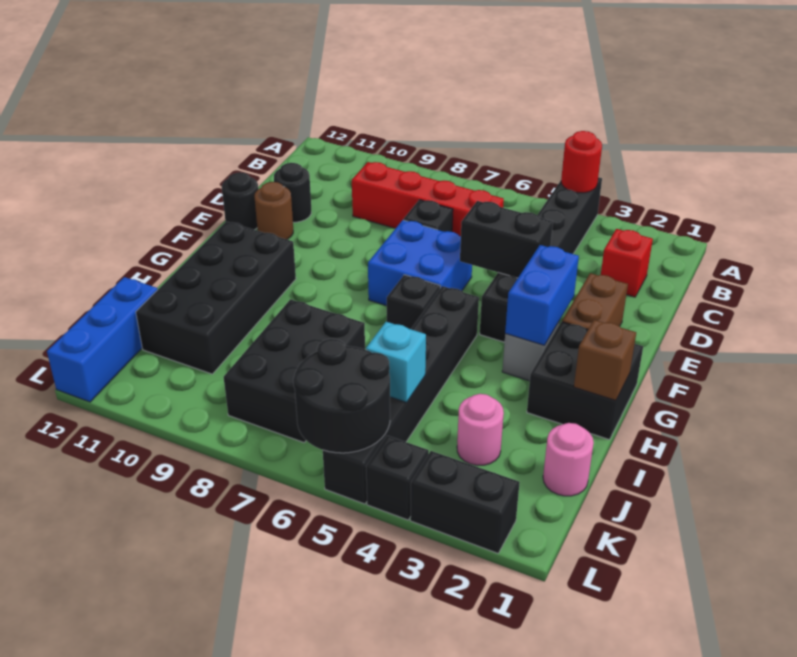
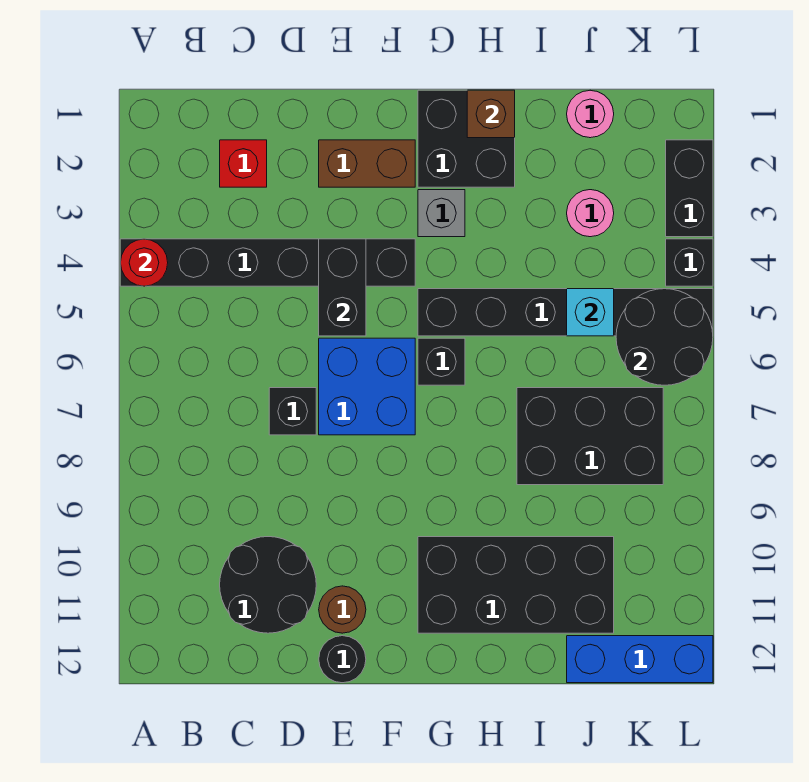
red 1x4 brick [352,162,504,236] -> none
black 1x1 round brick [274,163,311,222] -> black 2x2 round brick [220,537,316,633]
blue 1x2 brick [505,245,579,346] -> none

